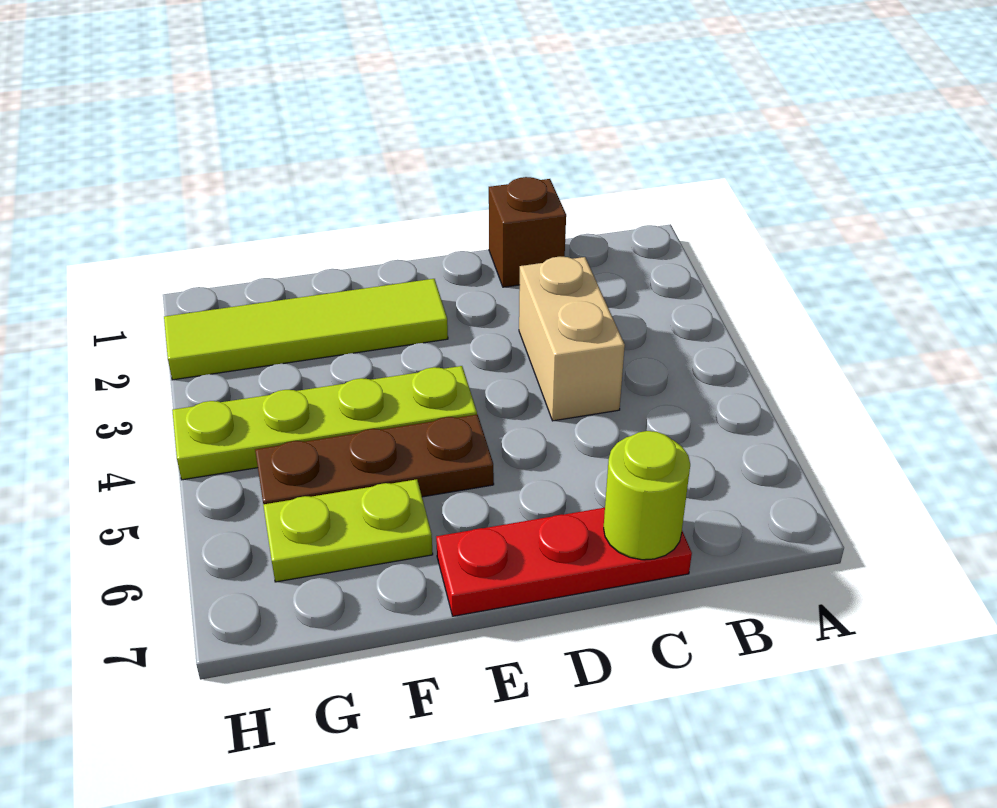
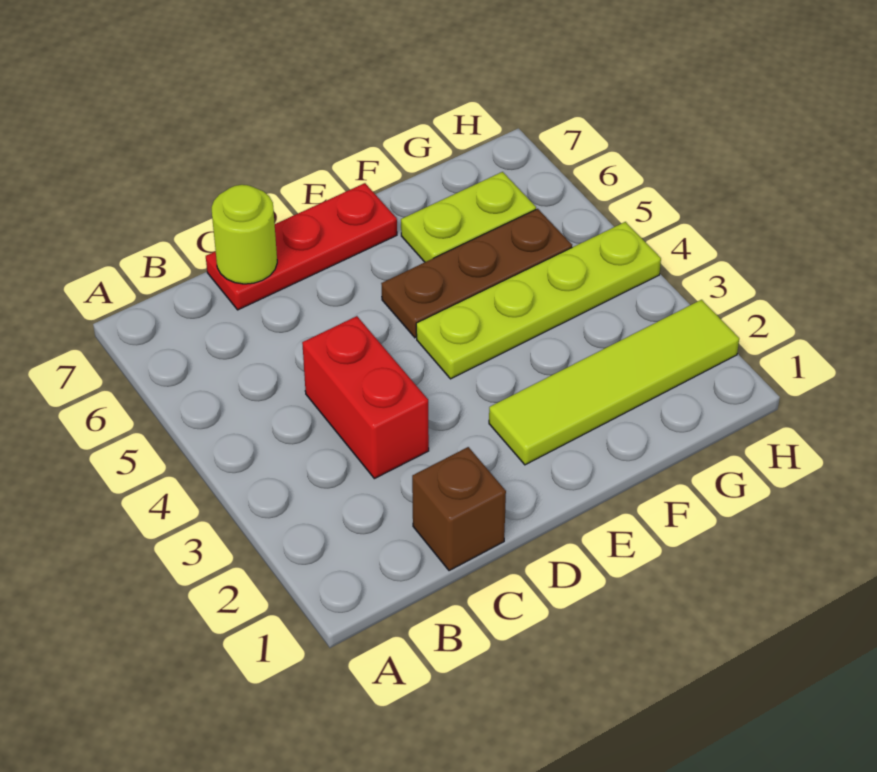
tan 1x2 brick [519,257,625,421] -> red 1x2 brick [302,316,429,479]

